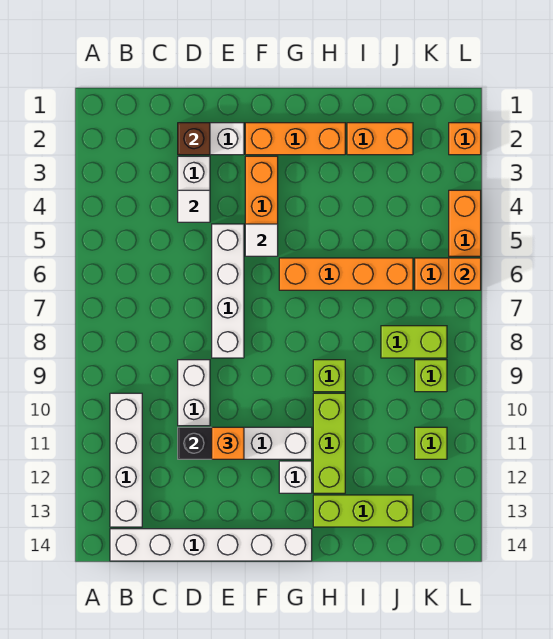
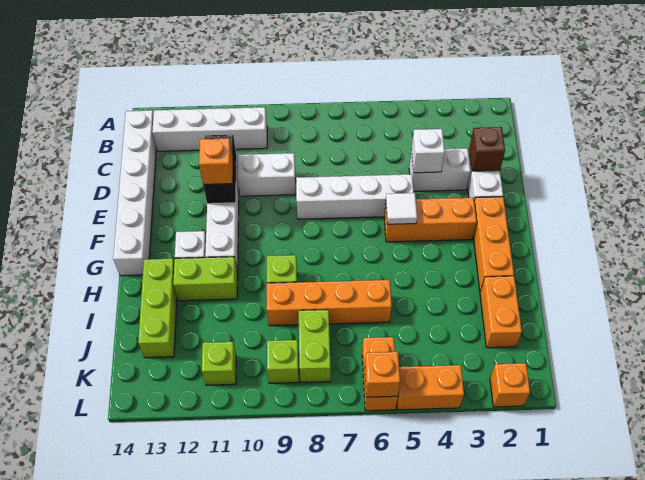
white 1x1 tile [178,190,210,222] -> white 1x1 brick [411,129,445,173]
orange 1x4 brick [279,258,413,290] -> orange 1x4 brick turned to [267,280,392,326]
lime 1x3 brick [313,393,345,493] -> lime 1x2 brick [173,257,238,301]

